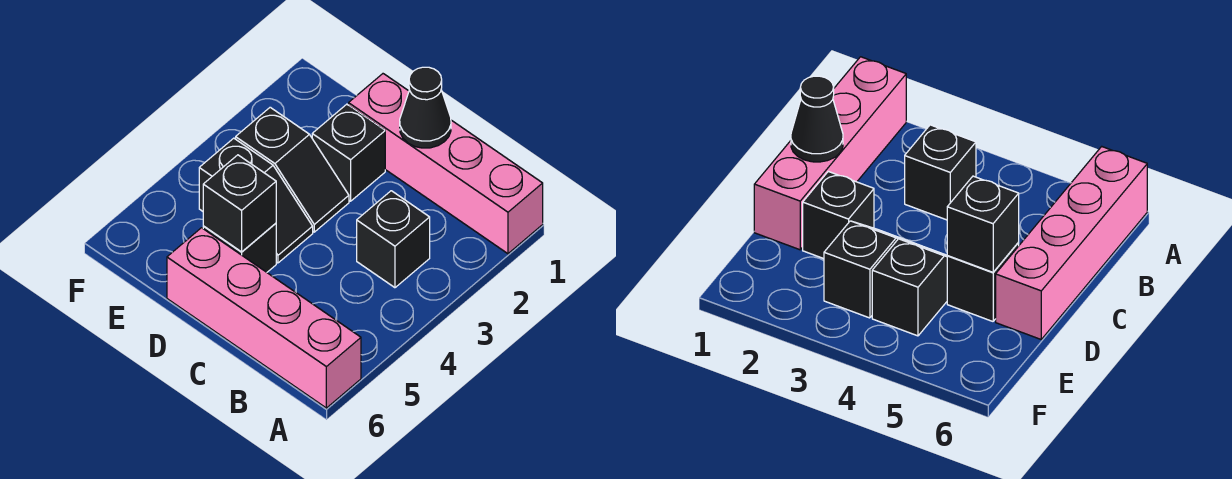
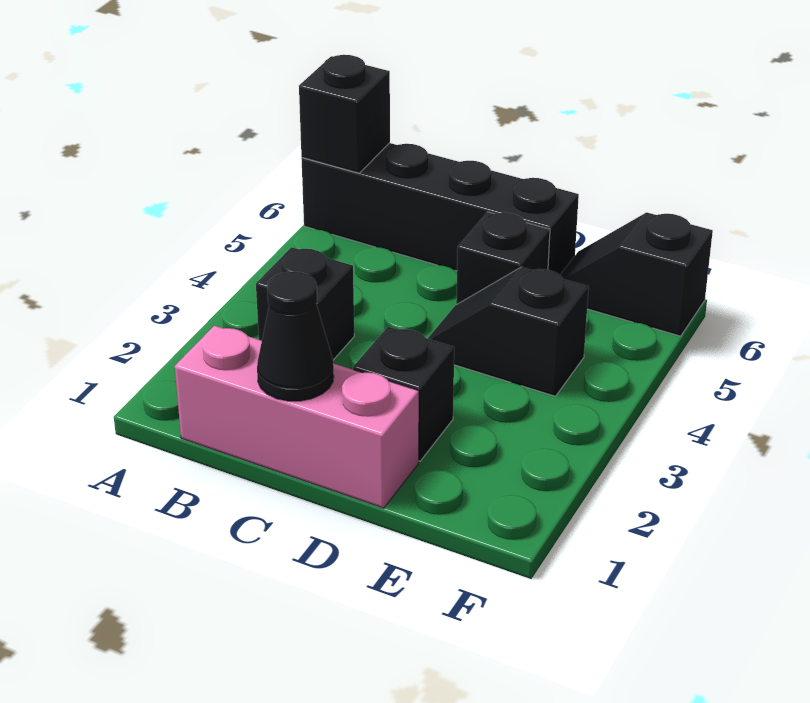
pink 1x4 brick [349,74,543,254] -> pink 1x3 brick [175,326,419,508]
pink 1x4 brick [167,228,361,408] -> black 1x4 brick [301,143,579,275]
black 1x2 slope [236,107,349,232] -> black 1x2 slope moved to [560,212,713,336]
black 1x1 brick [203,155,276,252] -> black 1x1 brick moved to [299,55,390,173]

